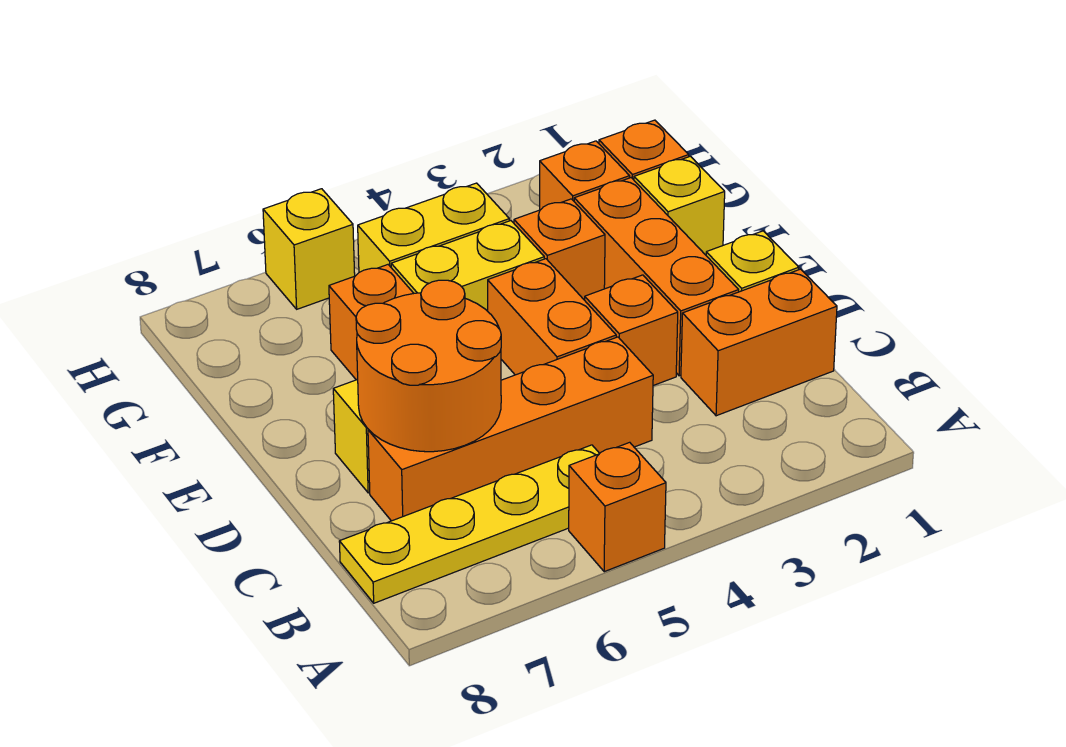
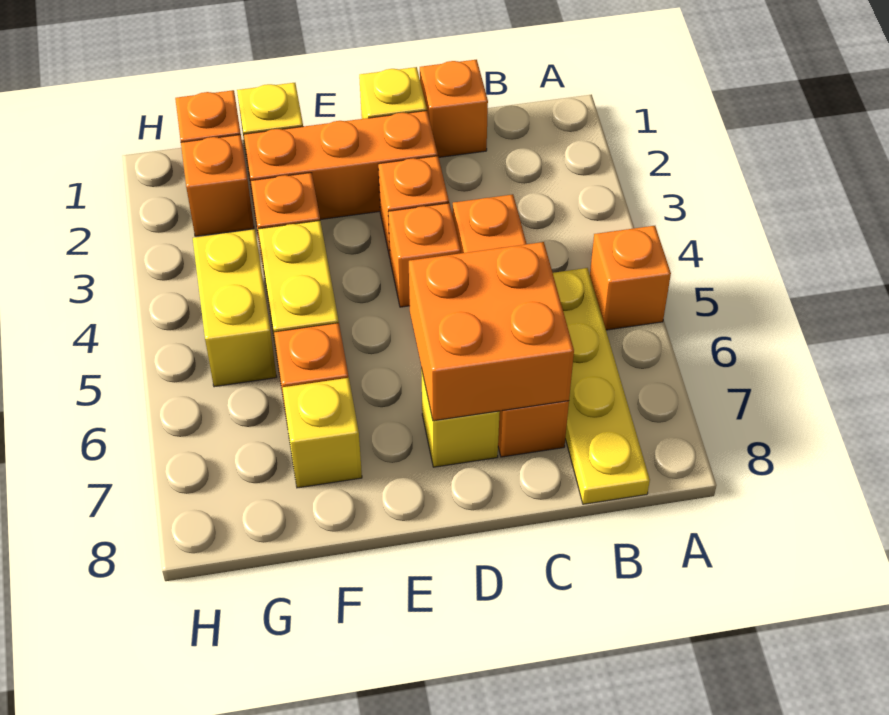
orange 1x2 brick [681,269,837,416] -> orange 1x1 brick [420,60,488,157]
orange 2x2 round brick [356,280,501,452] -> orange 2x2 brick [409,242,574,421]
orange 1x2 brick [488,259,616,375] -> orange 1x1 brick [388,203,461,307]
yellow 1x1 brick [263,189,355,309] -> yellow 1x1 brick moved to [283,378,362,488]

